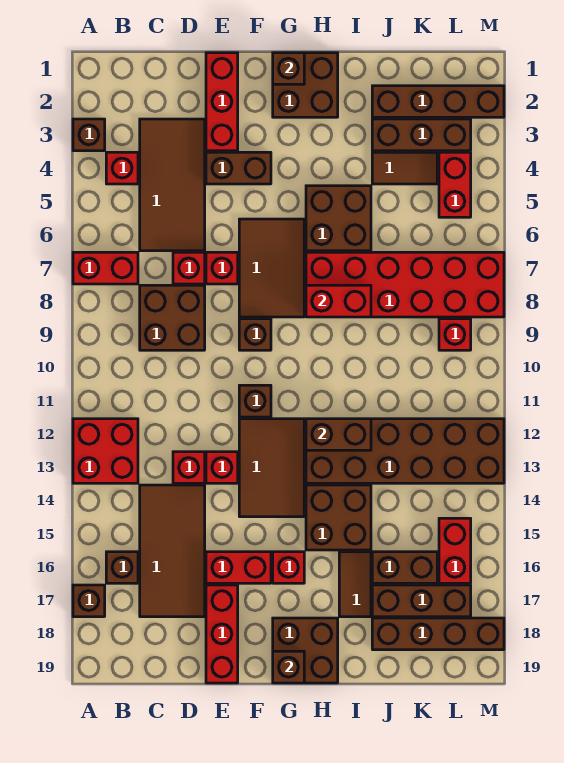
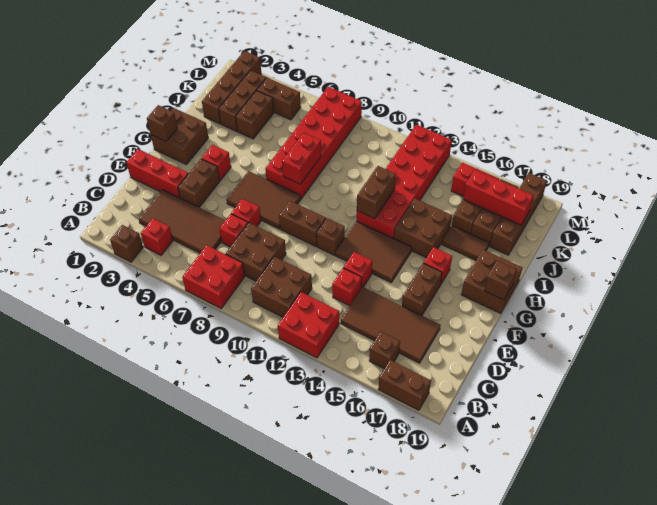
red 1x2 brick [73,252,138,284] -> red 2x2 brick [182,245,245,308]
brown 1x1 brick [73,585,105,617] -> brown 1x2 brick [378,360,431,410]
red 1x2 brick [206,552,271,583] -> brown 1x2 brick [402,263,442,315]
red 1x3 brick [206,585,238,683] -> red 1x3 brick moved to [463,170,533,225]
brown 1x1 brick [239,319,271,350] -> brown 1x2 brick [279,201,326,246]
brown 2x2 brick [306,186,371,251] -> brown 2x2 brick moved to [251,256,312,317]
brown 2x6 brick [306,419,504,483] -> red 2x6 brick [357,125,452,239]
brown 1x2 tile [372,152,437,184] -> brown 1x2 brick [235,91,274,139]
red 1x2 brick [439,152,471,217] -> brown 1x2 brick [257,78,301,120]
red 1x1 brick [439,319,471,350] -> red 1x1 brick moved to [202,145,231,180]

